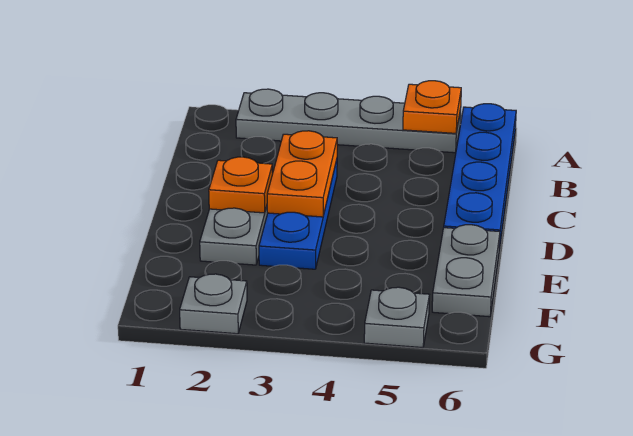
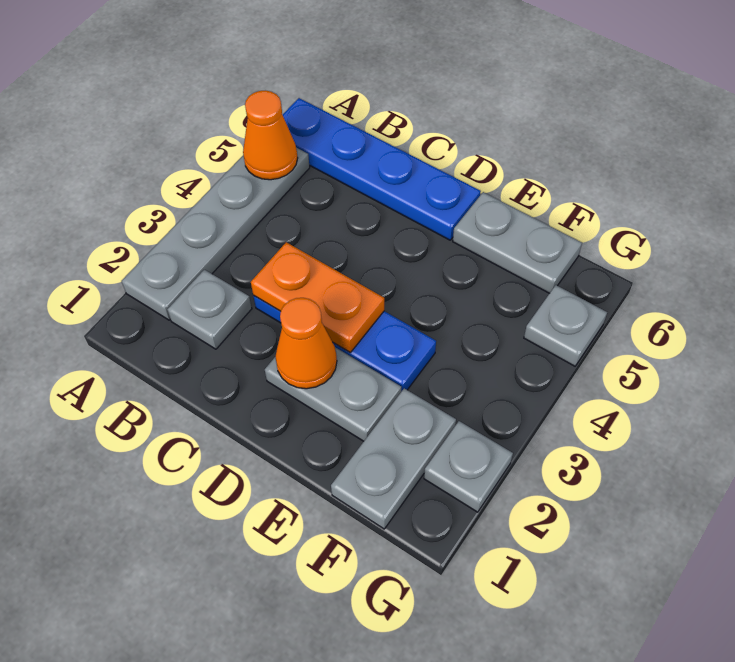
orange 1x1 plate [403,81,461,133] -> orange 1x1 cone [243,90,298,180]
none -> grey 1x1 plate [167,270,252,349]
orange 1x1 plate [209,157,273,213] -> orange 1x1 cone [275,298,337,389]
none -> grey 1x2 plate [331,388,456,529]

